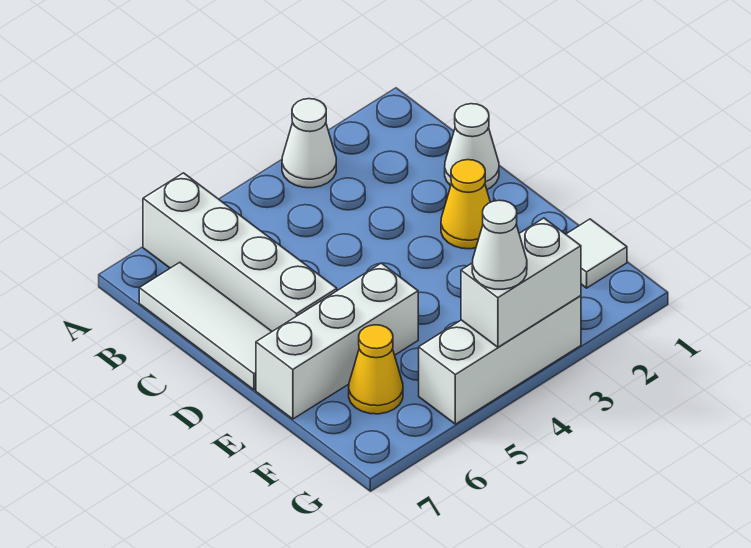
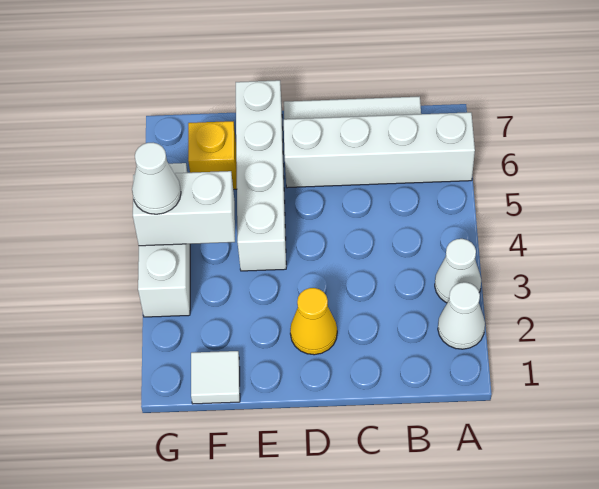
white 1x1 cone [445,104,499,189] -> white 1x1 cone moved to [438,282,485,349]
white 1x3 brick [256,263,418,419] -> white 1x4 brick [236,80,286,271]
yellow 1x1 cone [349,325,403,414] -> yellow 1x1 brick [188,121,237,190]
white 1x2 brick [461,218,581,347] -> white 1x2 brick turned to [133,171,235,246]

